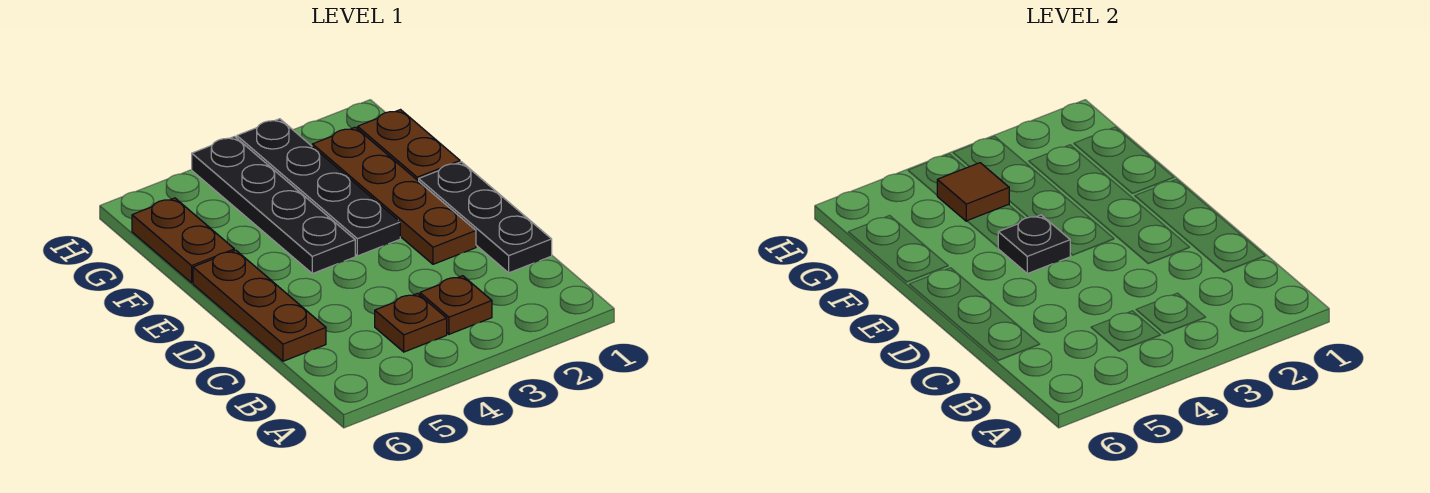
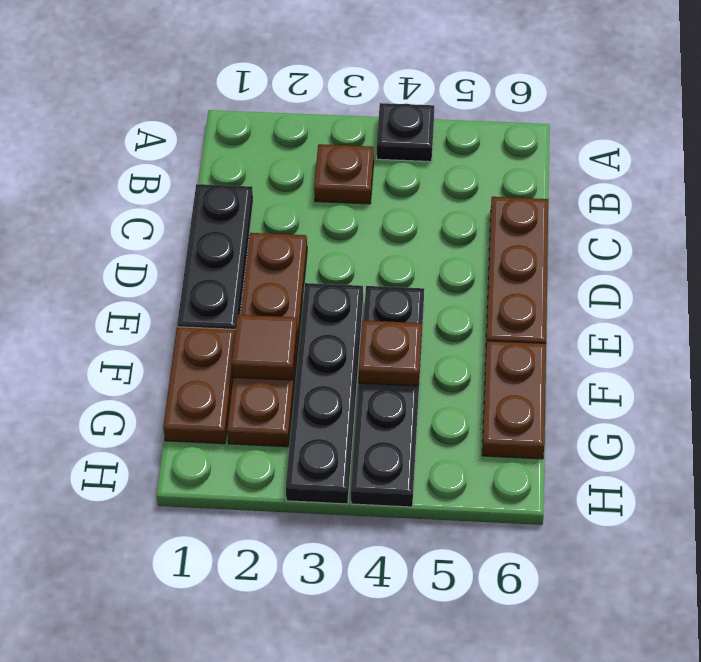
brown 1x1 plate [375,293,447,352] -> brown 1x1 plate moved to [358,320,422,386]
black 1x1 plate [998,215,1070,274] -> black 1x1 plate moved to [377,103,434,162]
brown 1x1 tile [937,163,1009,221] -> brown 1x1 tile moved to [232,315,297,380]

